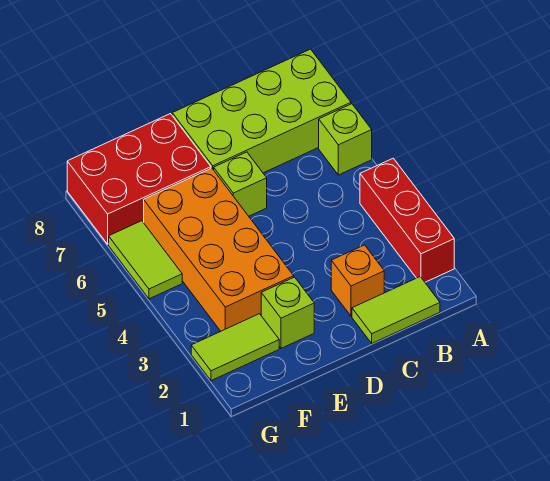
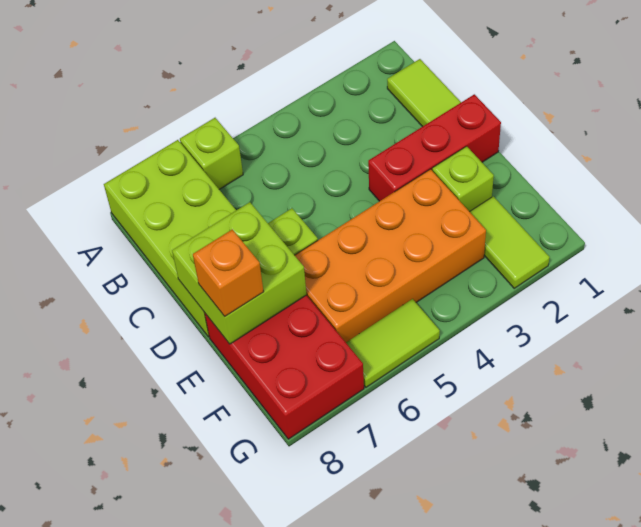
red 1x3 brick [360,158,454,282] -> red 1x3 brick moved to [368,94,501,201]
orange 1x1 brick [331,245,384,316] -> orange 1x1 brick moved to [193,230,264,316]
none -> lime 2x2 brick [172,202,307,344]

